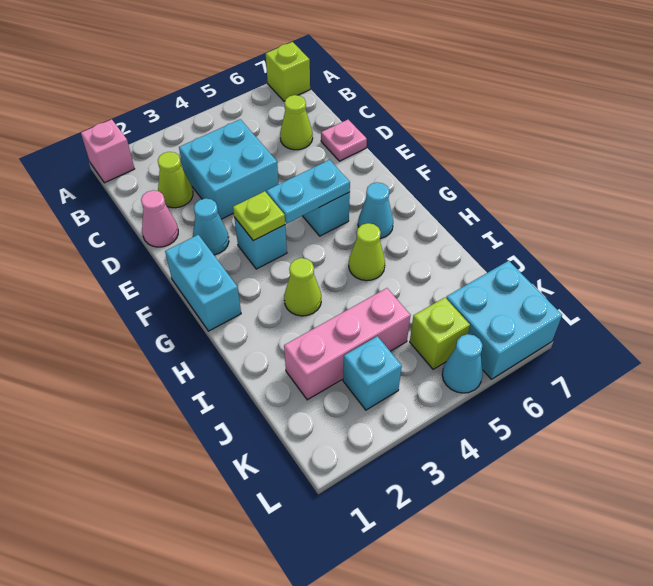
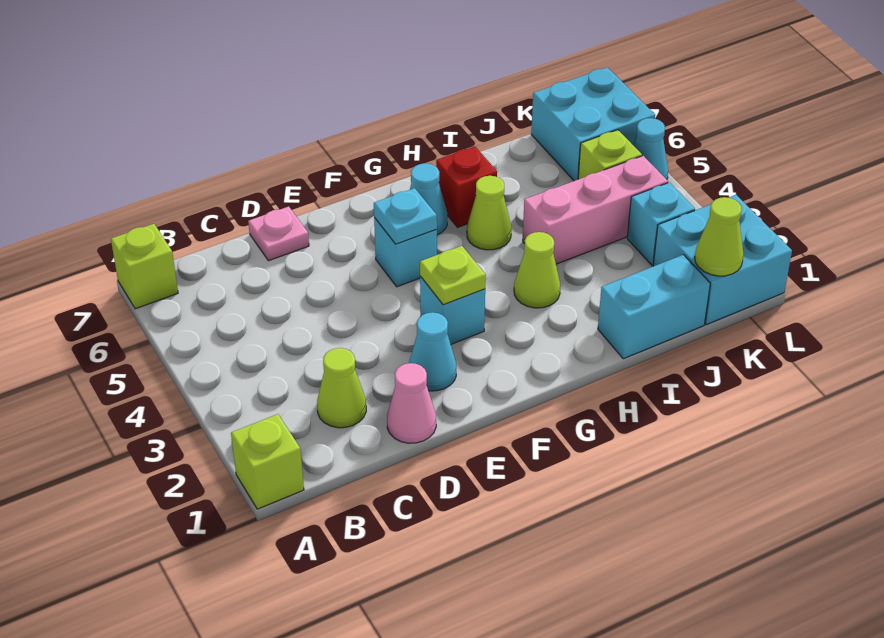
pink 1x1 brick [81,119,134,183] -> lime 1x1 brick [231,414,304,509]
cyan 2x2 brick [179,119,279,219] -> cyan 2x2 brick moved to [653,195,792,325]
lime 1x1 cone [280,95,313,150] -> lime 1x1 cone moved to [695,197,743,276]
cyan 1x2 brick [165,235,241,331] -> cyan 1x2 brick moved to [598,255,710,359]
cyan 1x2 plate [267,160,350,223] -> cyan 1x1 plate [374,188,437,244]
none -> red 1x1 brick [436,146,497,227]
pink 1x3 brick [284,288,411,400] -> pink 1x3 brick turned to [523,156,668,264]

